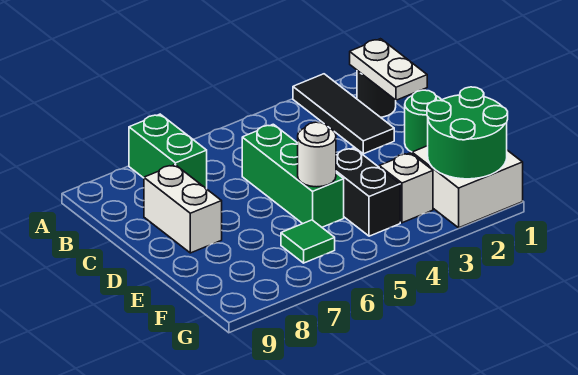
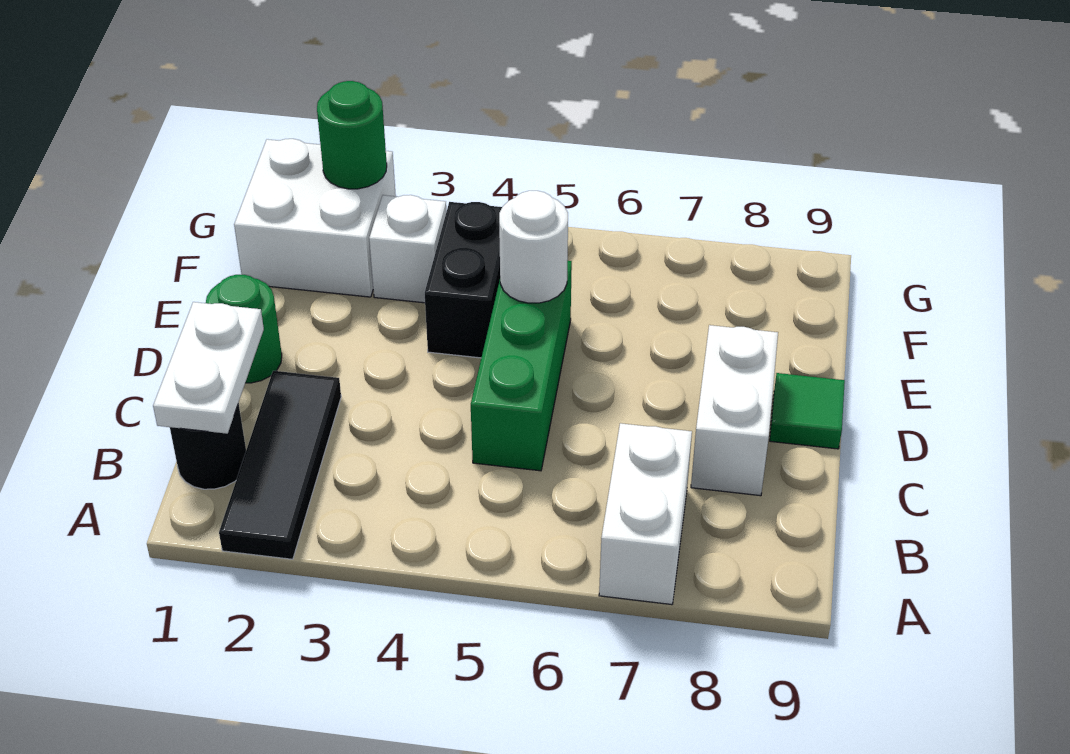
green 1x2 brick [129,114,207,189] -> white 1x2 brick [599,423,692,605]
green 2x2 round brick [427,87,508,179] -> green 1x1 round brick [317,81,387,189]
green 1x1 tile [281,220,335,263] -> green 1x1 tile moved to [770,373,845,449]

